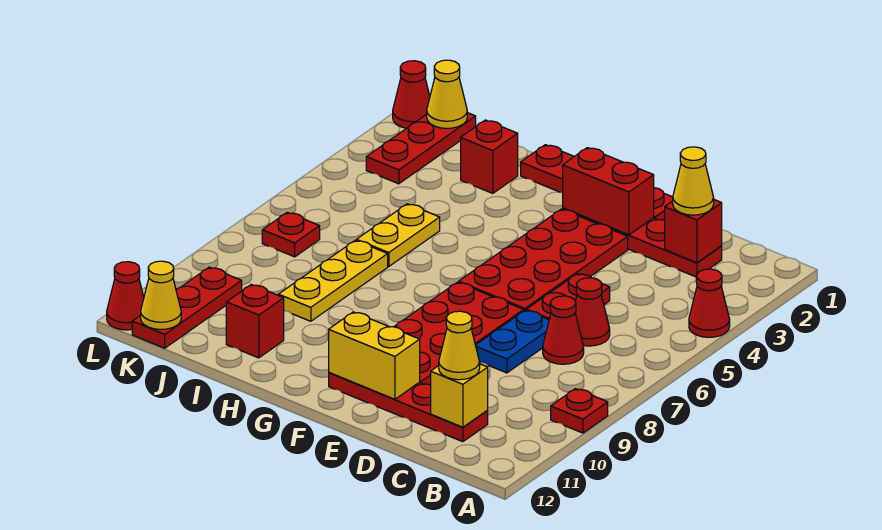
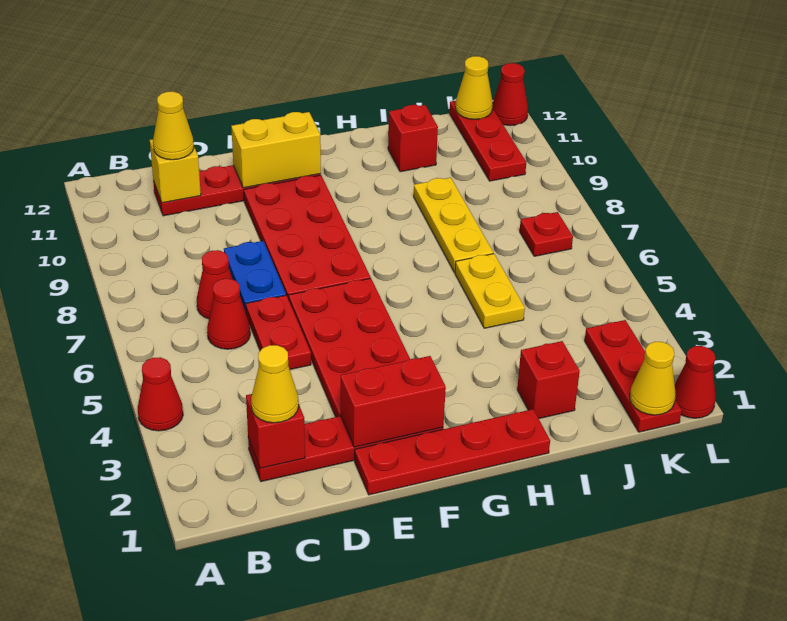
red 1x1 plate [551,389,608,433] -> none

